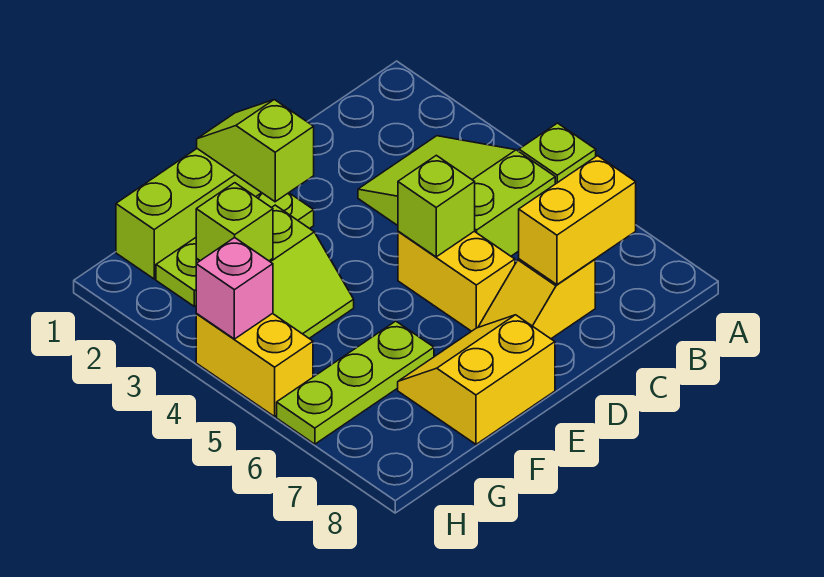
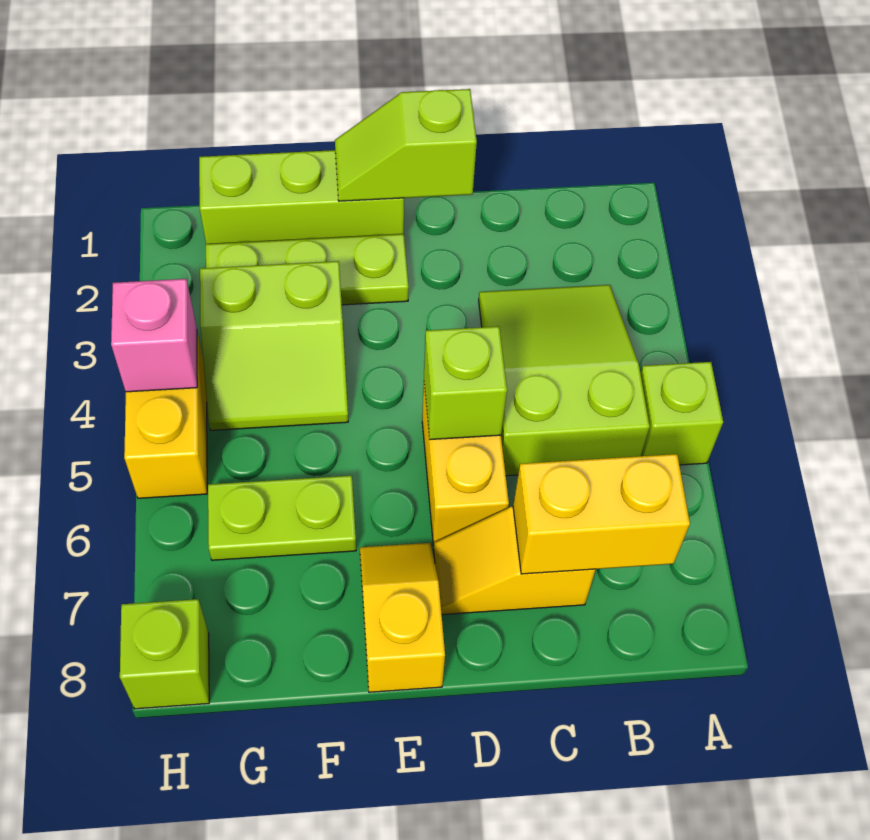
lime 1x2 slope [197,100,314,202] -> lime 1x2 slope turned to [335,89,477,201]
yellow 2x2 slope [398,315,555,444] -> yellow 1x2 slope [360,543,445,692]
lime 1x3 plate [277,321,434,444] -> lime 1x2 plate [208,476,356,560]
lime 1x1 brick [196,183,273,261] -> lime 1x1 brick moved to [120,599,209,709]

